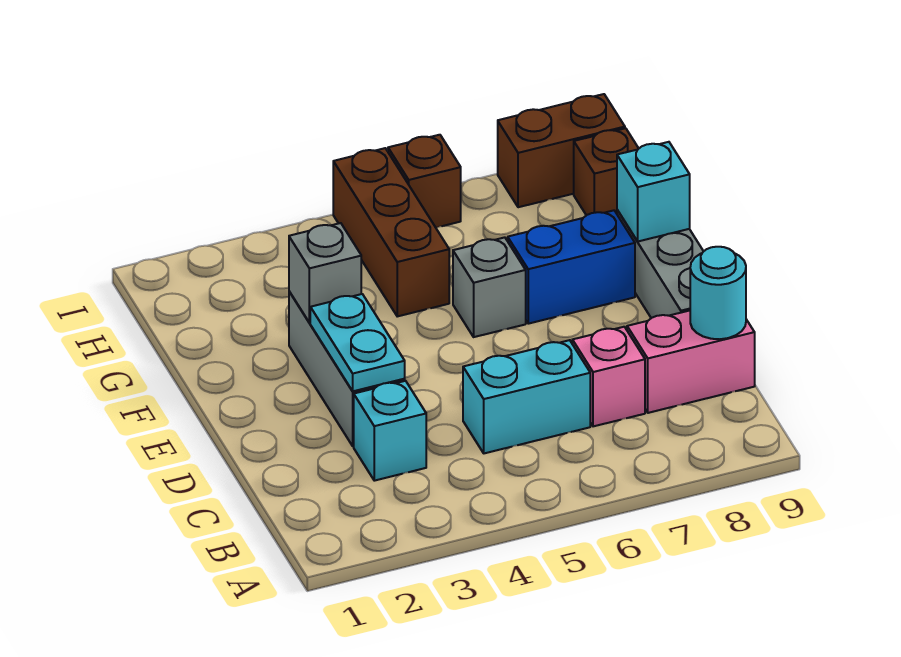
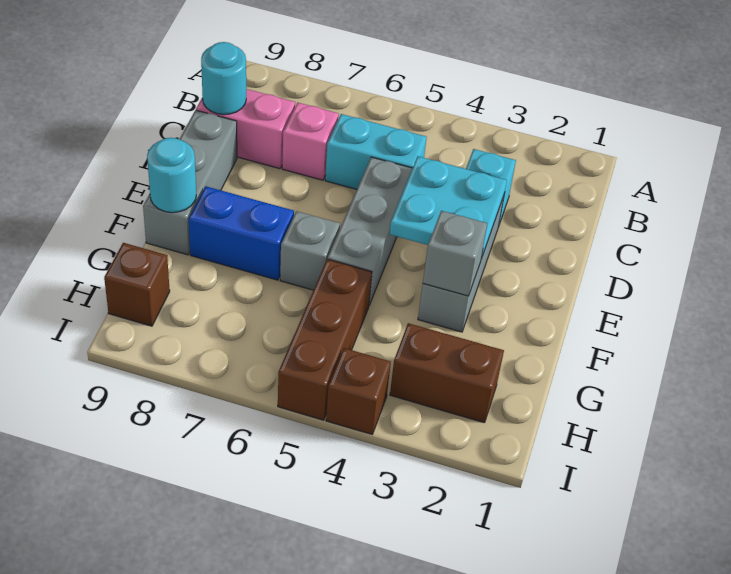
cyan 1x2 plate [310,294,405,391] -> cyan 2x2 plate [390,156,507,259]
none -> grey 1x3 brick [328,157,412,305]
cyan 1x1 brick [617,142,690,241] -> cyan 1x1 round brick [147,138,196,213]
brown 1x1 brick [388,135,461,228] -> brown 1x1 brick moved to [326,348,391,434]
brown 1x2 brick [498,94,625,207] -> brown 1x2 brick moved to [390,323,504,423]

